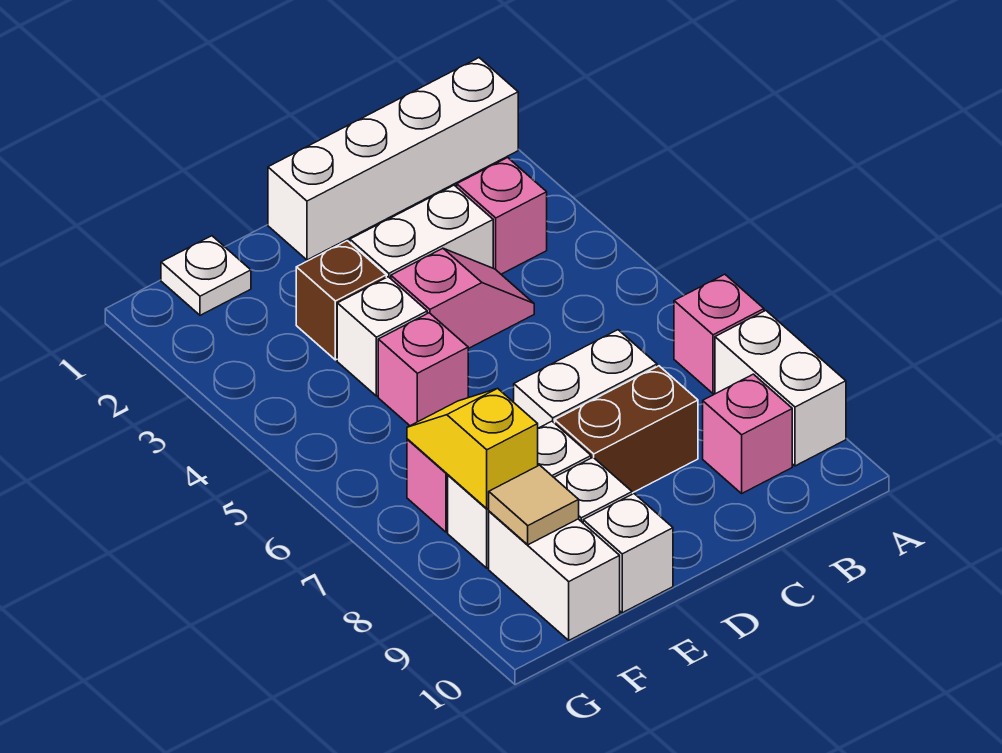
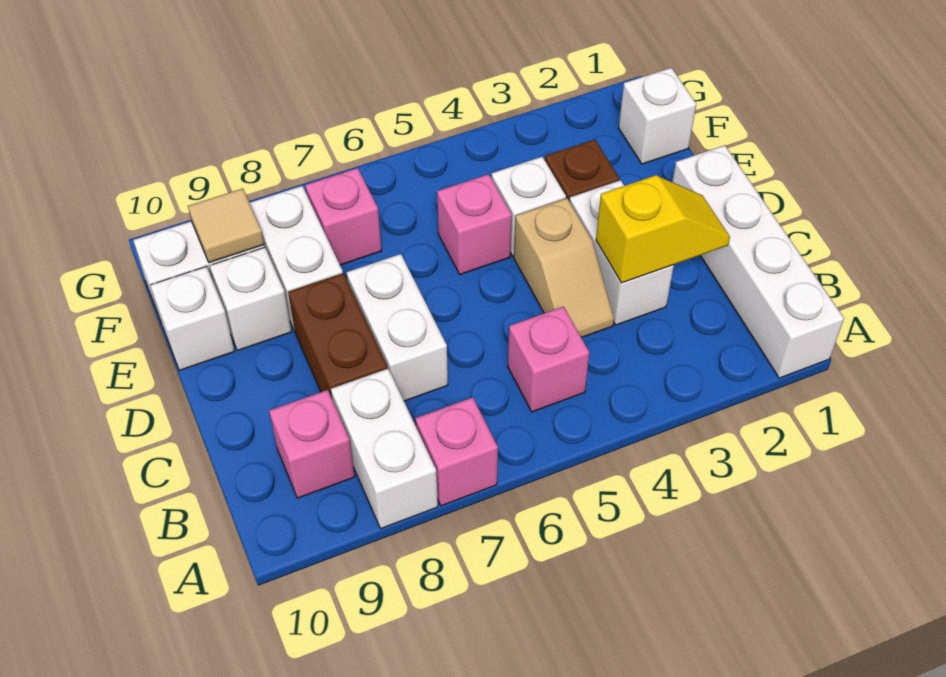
white 1x2 brick [715,311,846,466] -> white 1x2 brick turned to [331,369,438,529]
pink 1x1 brick [457,158,547,274] -> pink 1x1 brick moved to [508,307,590,412]
pink 1x2 slope [391,248,534,349] -> tan 1x2 slope [514,198,614,338]
white 1x1 plate [161,236,251,315] -> white 1x1 brick [619,68,696,164]
yellow 1x2 slope [407,388,538,509] -> yellow 1x2 slope moved to [596,175,730,283]

